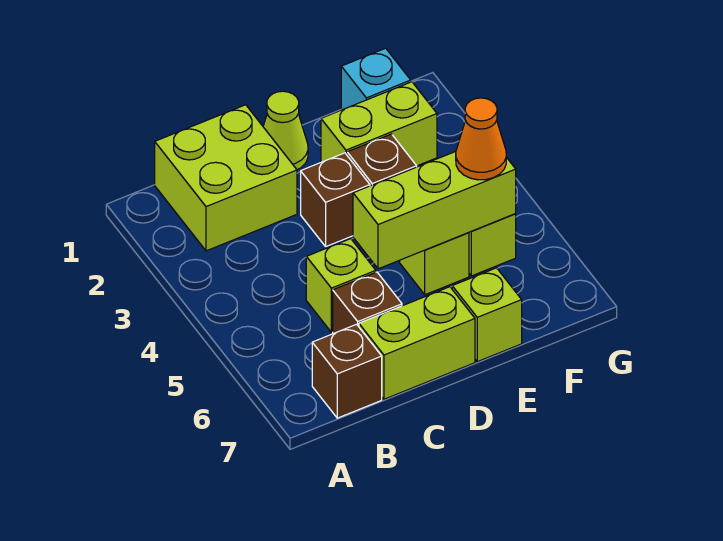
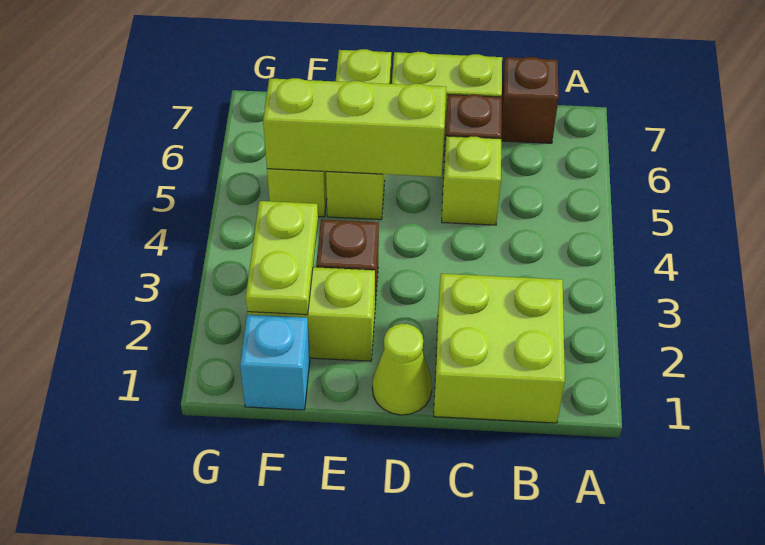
brown 1x1 brick [301,153,370,246] -> none
none -> lime 1x2 plate [246,201,318,315]
orange 1x1 cone [456,98,506,180] -> none

